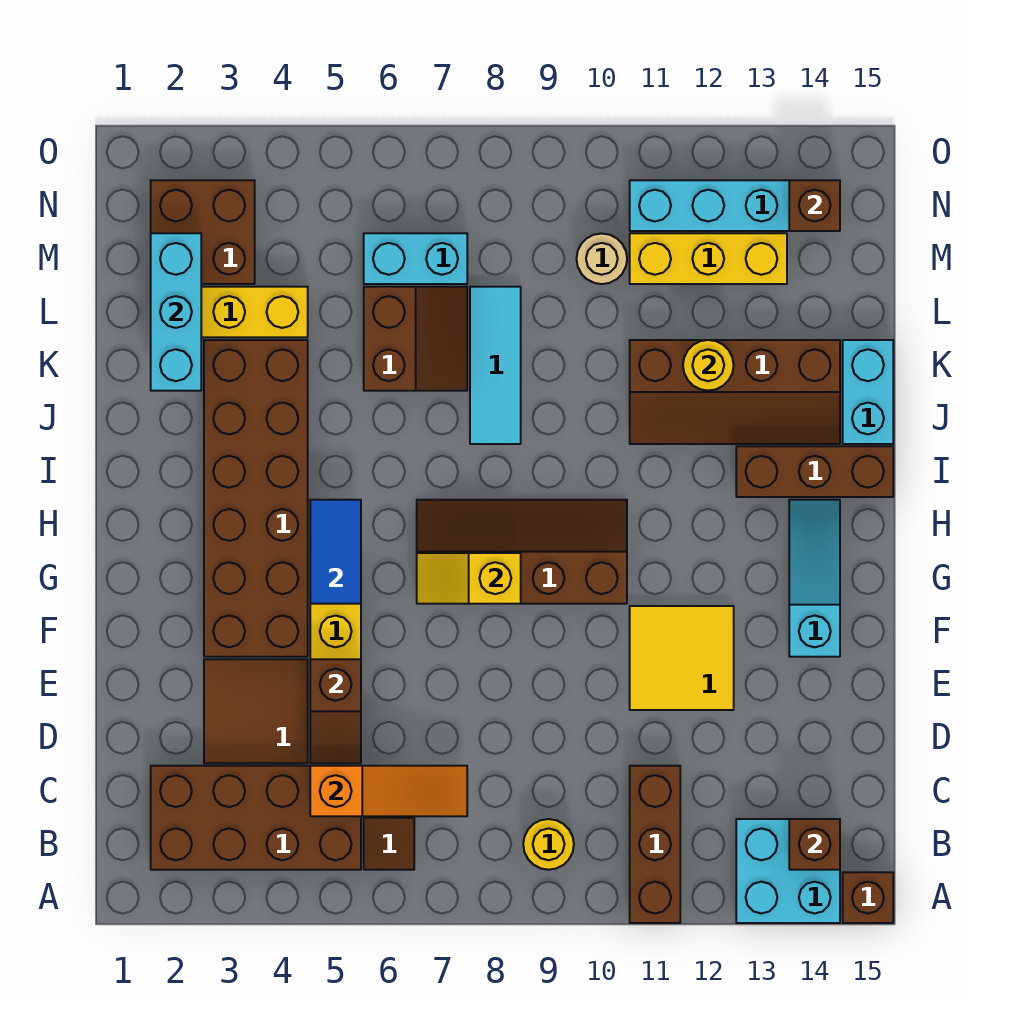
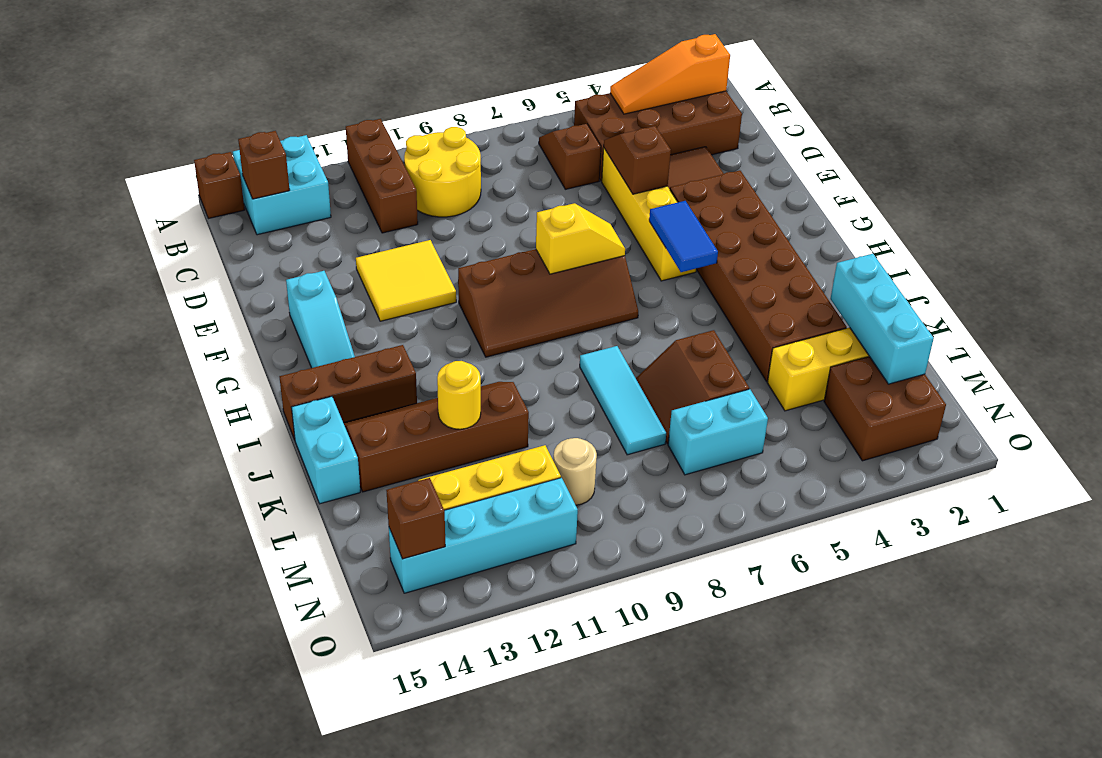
yellow 1x1 round brick [523,819,574,870] -> yellow 2x2 round brick [404,127,481,217]
orange 1x3 slope [310,766,467,816] -> orange 1x3 slope moved to [610,34,730,114]

